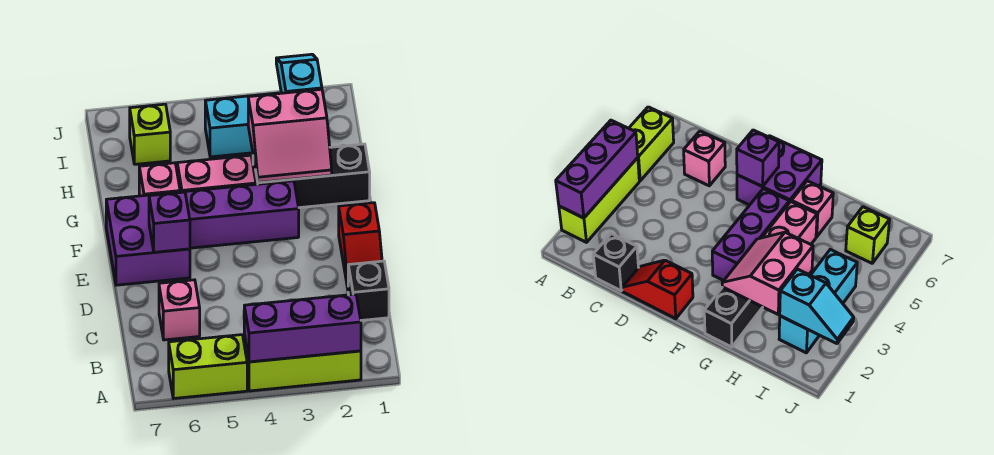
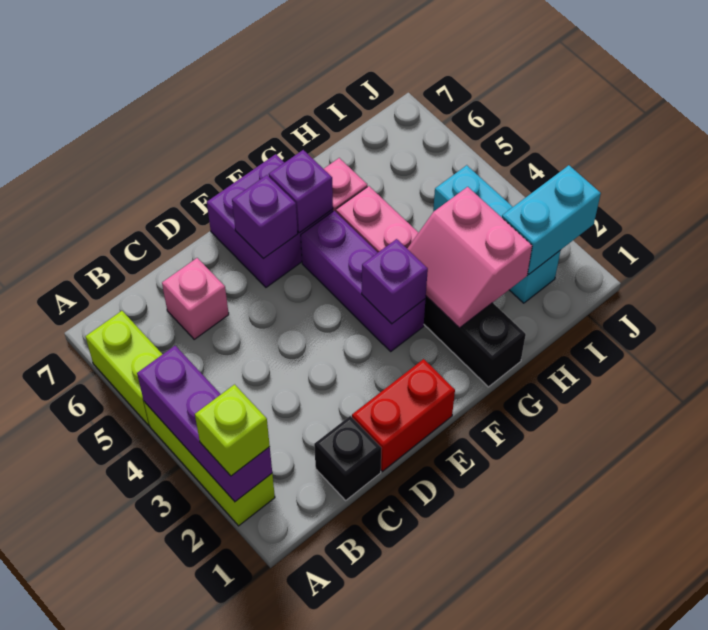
red 1x2 slope [339,203,382,288] -> red 1x2 brick [352,359,455,471]
none -> purple 1x1 brick [362,239,428,324]
none -> purple 1x1 brick [269,150,333,233]
cyan 1x2 slope [276,54,322,93] -> cyan 1x2 brick [502,165,601,274]
lime 1x1 brick [130,104,170,164] -> lime 1x1 brick moved to [195,384,270,476]

